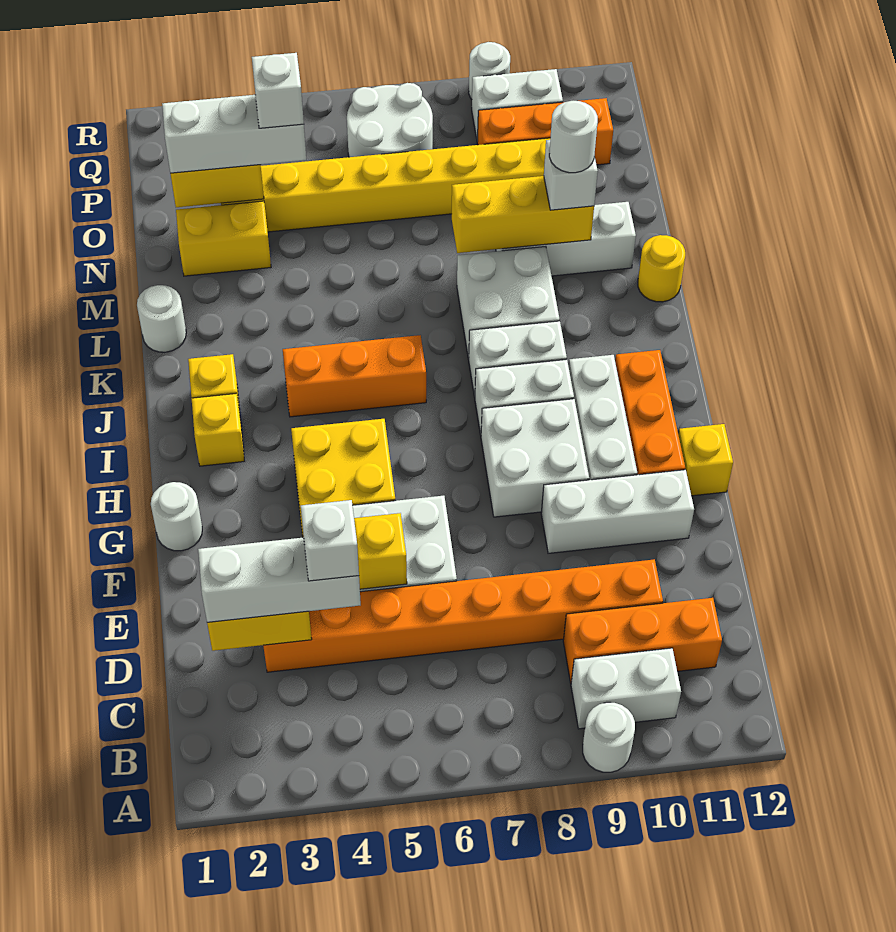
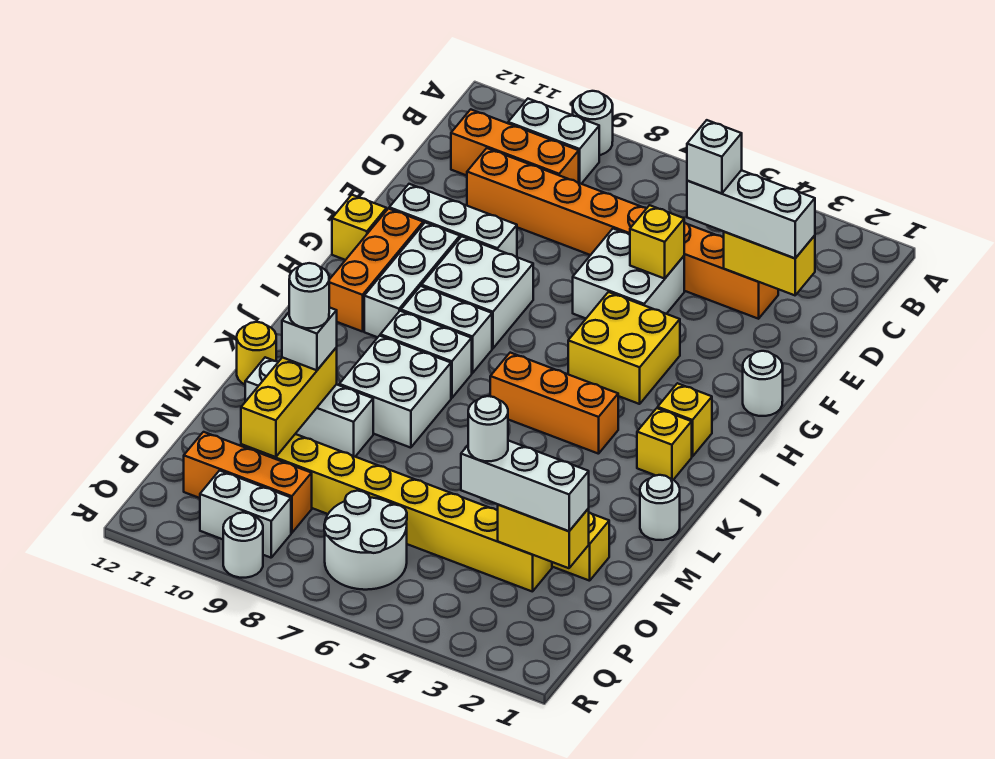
yellow 1x3 brick [452,176,594,253] -> yellow 1x3 brick turned to [241,348,337,457]
white 1x1 brick [252,53,304,128] -> white 1x1 round brick [468,396,508,461]

